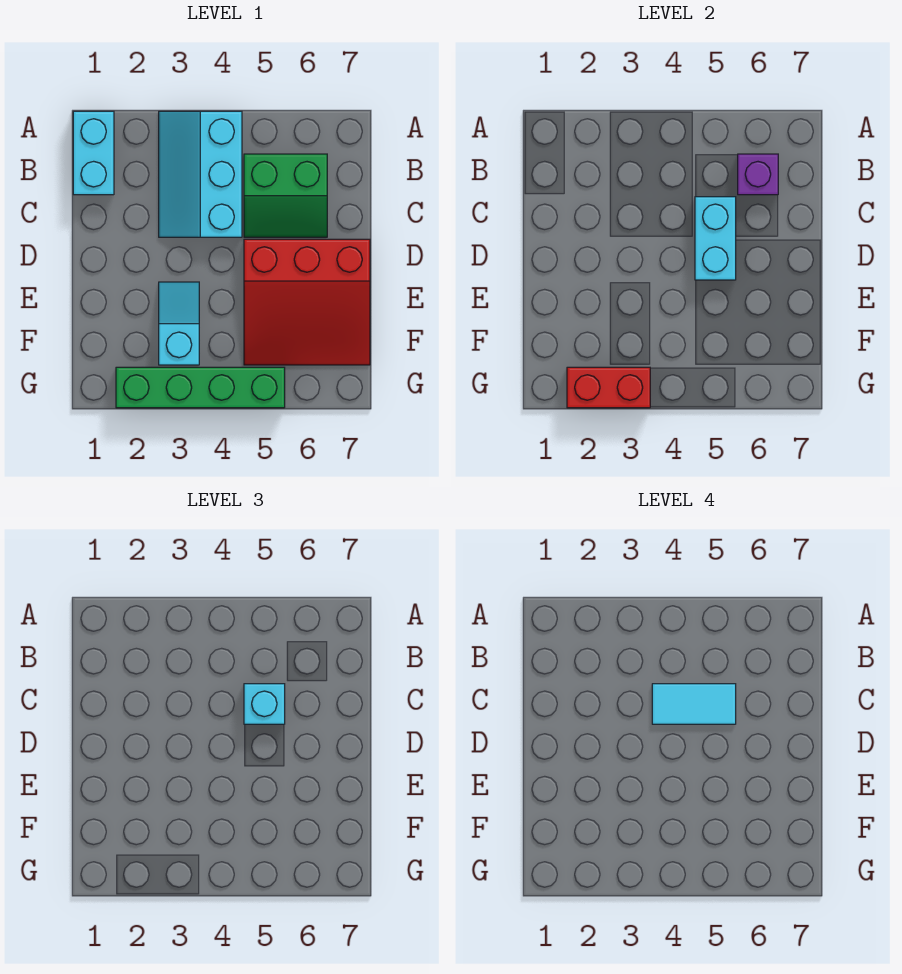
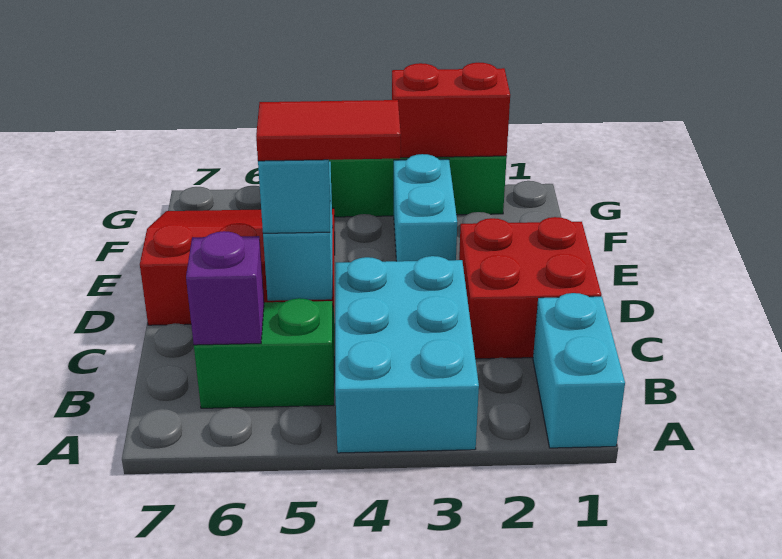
cyan 2x3 slope [159,111,242,237] -> cyan 2x3 brick [335,256,479,453]
none -> red 2x2 brick [459,217,601,359]
cyan 1x2 tile [652,684,736,724] -> red 1x2 tile [256,100,401,161]
cyan 1x2 slope [159,282,199,365] -> cyan 1x2 brick [394,154,457,261]

